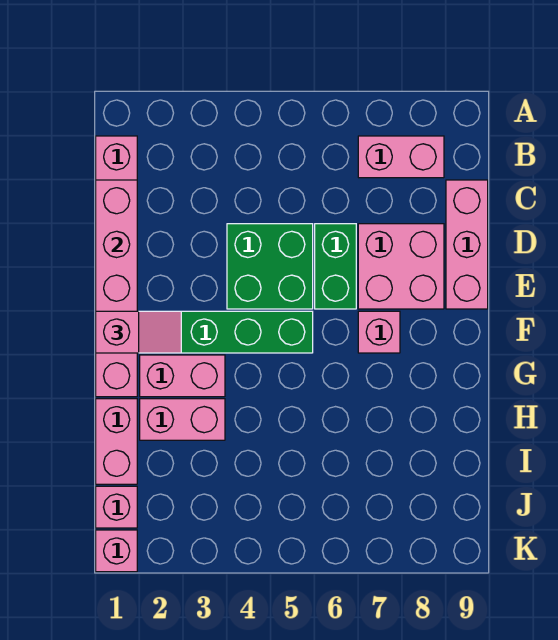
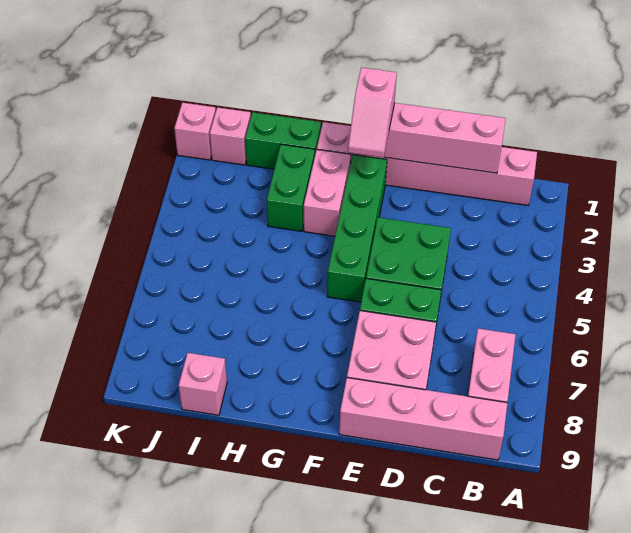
pink 1x3 brick [446,180,488,309] -> pink 1x4 brick [339,378,507,460]
pink 1x1 brick [358,311,400,353] -> pink 1x1 brick moved to [179,353,227,415]
pink 1x2 brick [96,399,137,484] -> green 1x2 brick [245,112,321,169]
pink 1x2 brick [140,399,225,440] -> green 1x2 brick [267,144,315,231]

